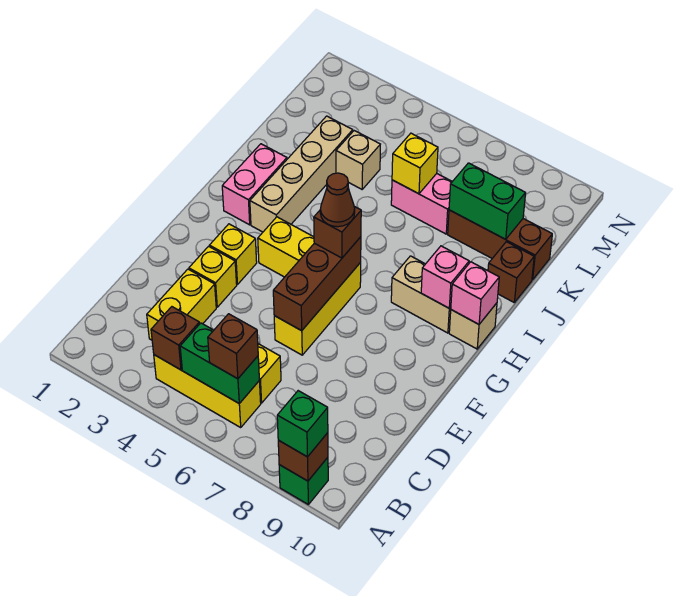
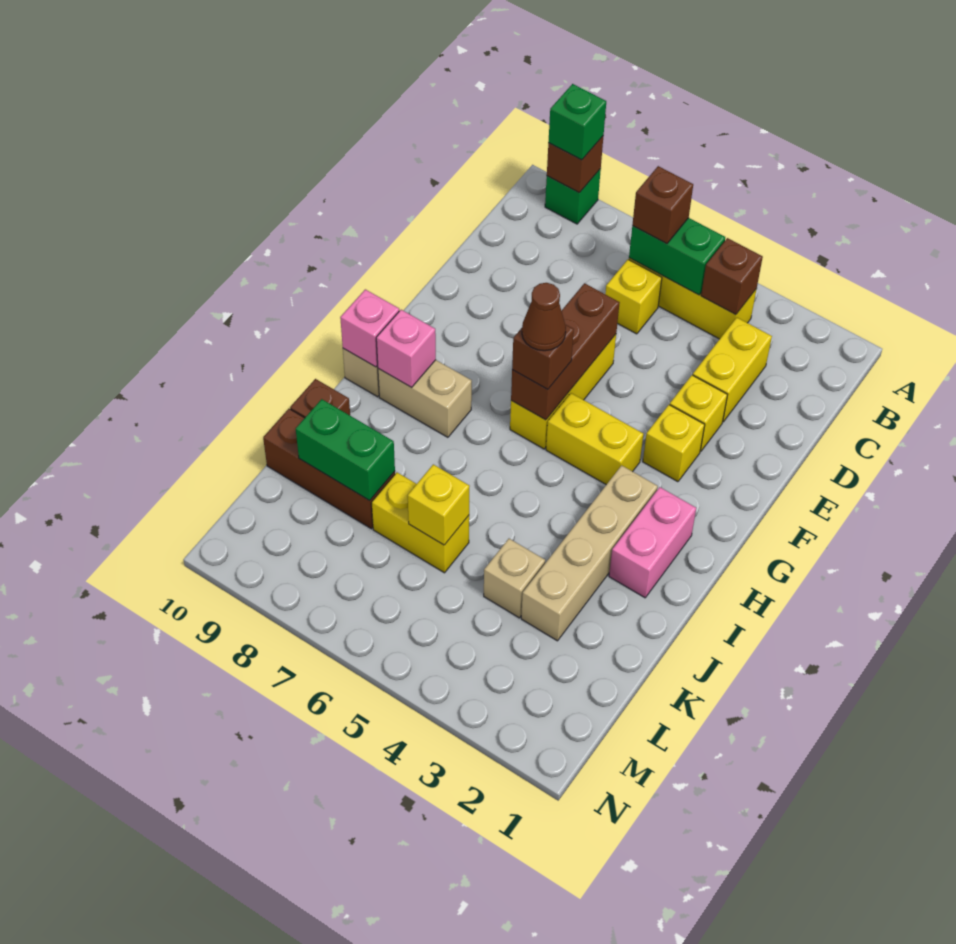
pink 1x2 brick [391,174,452,234] -> yellow 1x2 brick [372,472,469,573]

